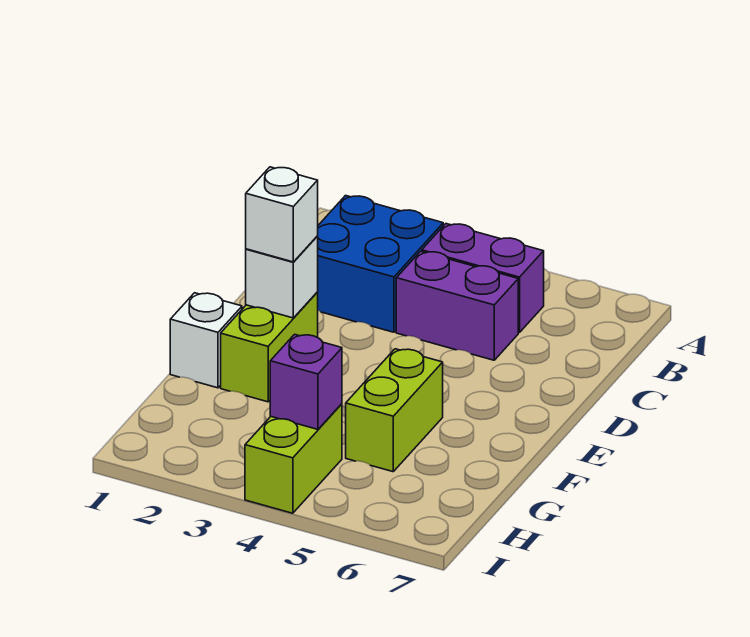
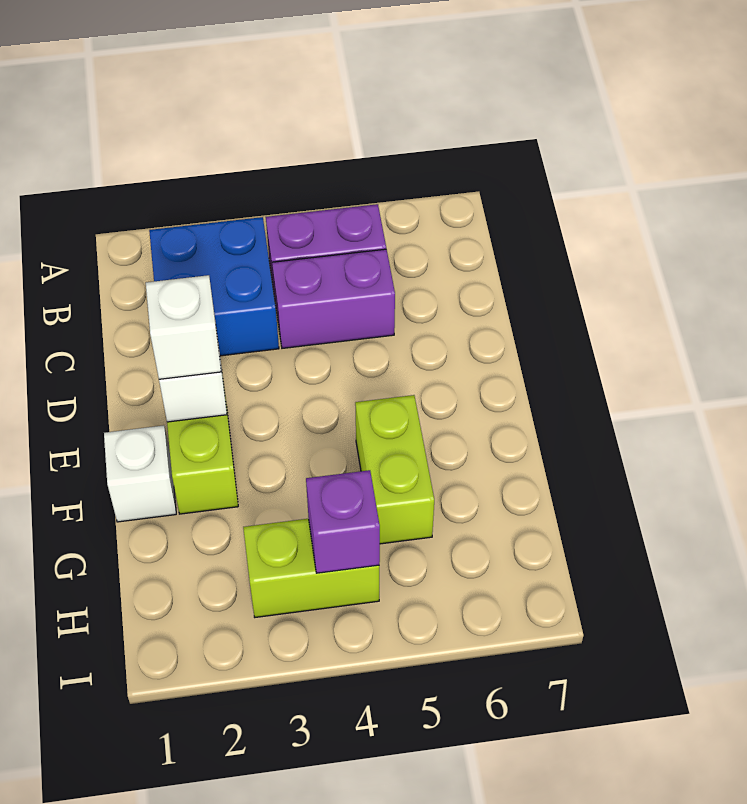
lime 1x2 brick [245,404,342,513] -> lime 1x2 brick turned to [243,519,379,617]

